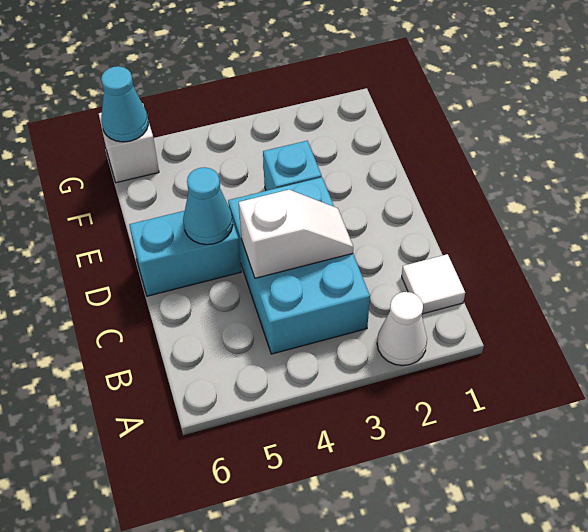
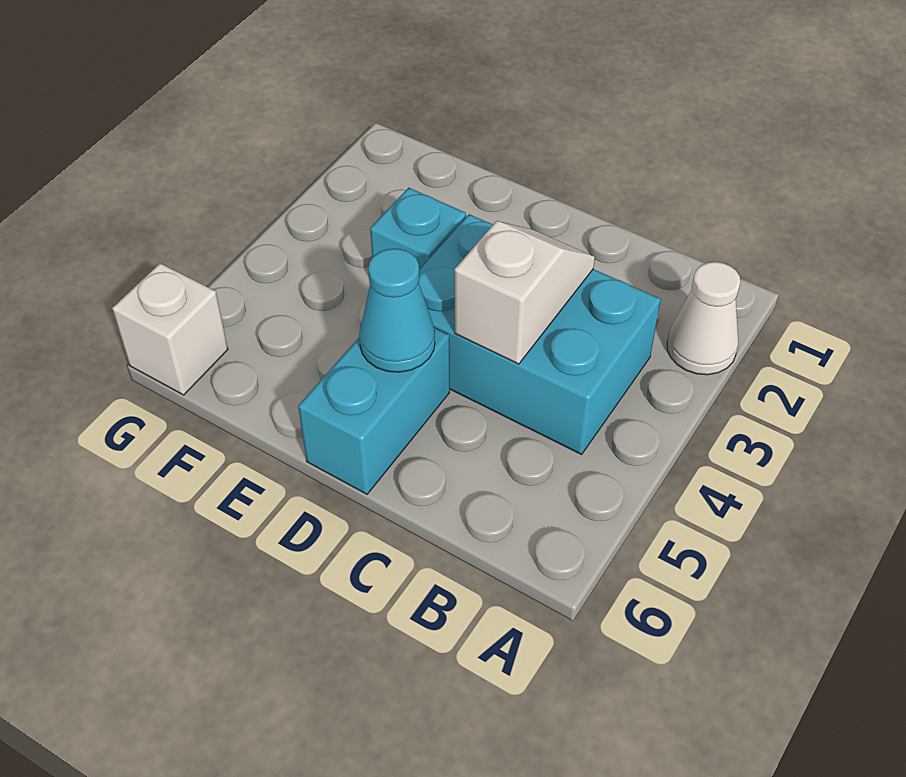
white 1x1 tile [402,254,465,314] -> none
cyan 1x1 cone [101,66,148,142] -> none

